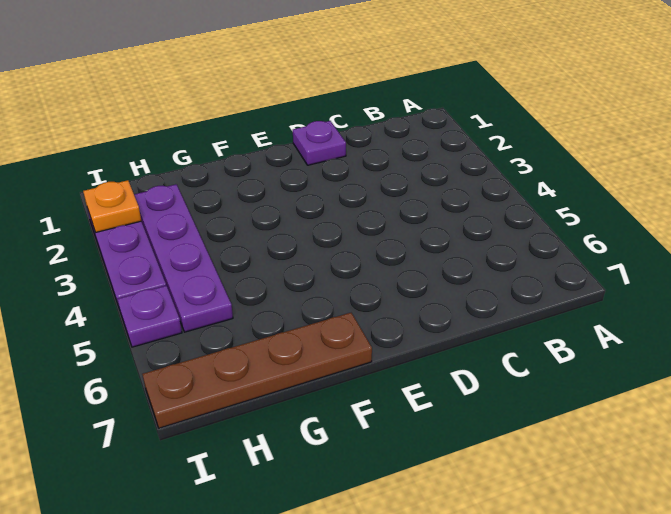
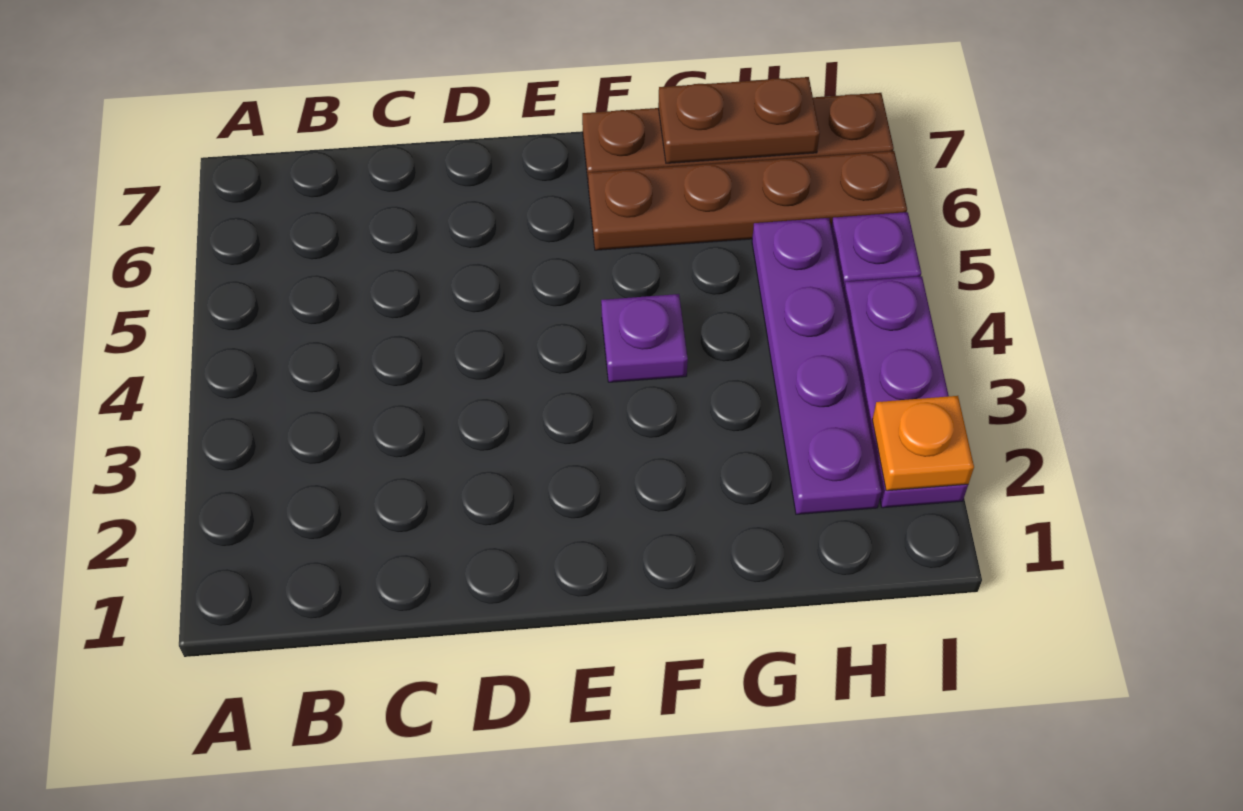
purple 1x1 plate [293,121,346,165] -> purple 1x1 plate moved to [601,294,688,382]
none -> brown 1x4 plate [588,151,907,250]
none -> brown 1x2 plate [658,77,820,163]

